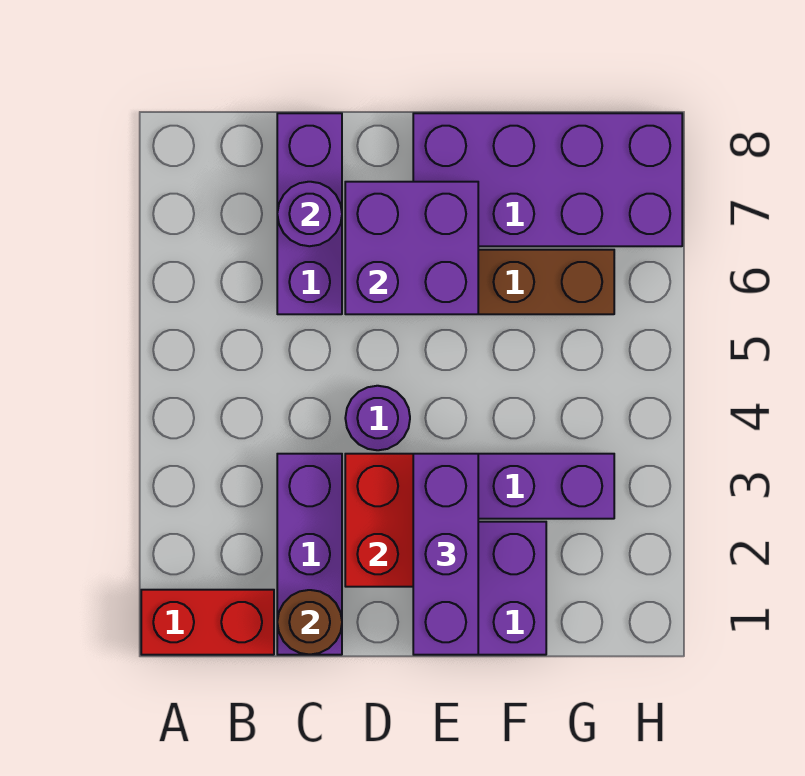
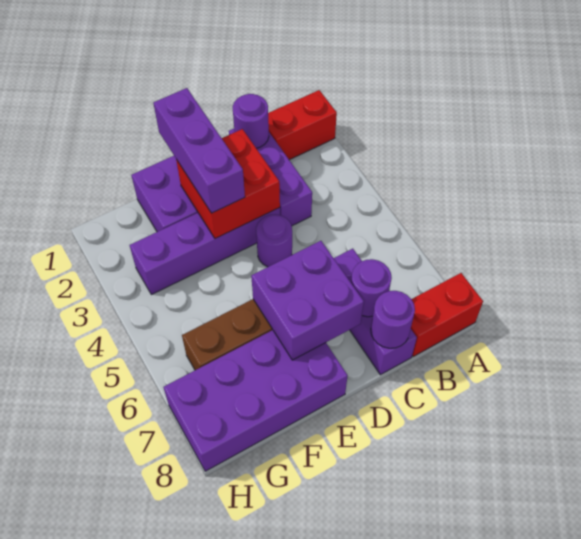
none -> red 1x2 brick [411,273,483,356]
brown 1x1 round brick [277,590,342,655] -> purple 1x1 round brick [233,94,269,148]
none -> purple 1x1 round brick [371,291,415,348]

